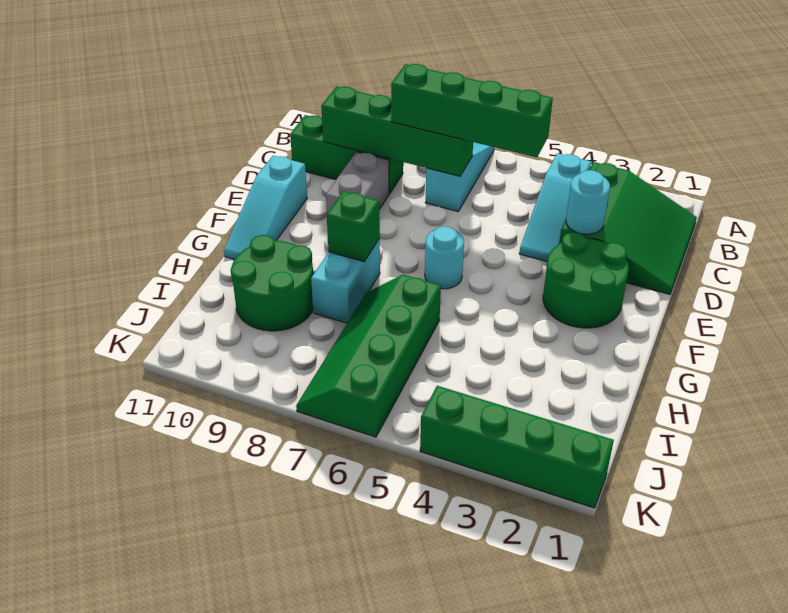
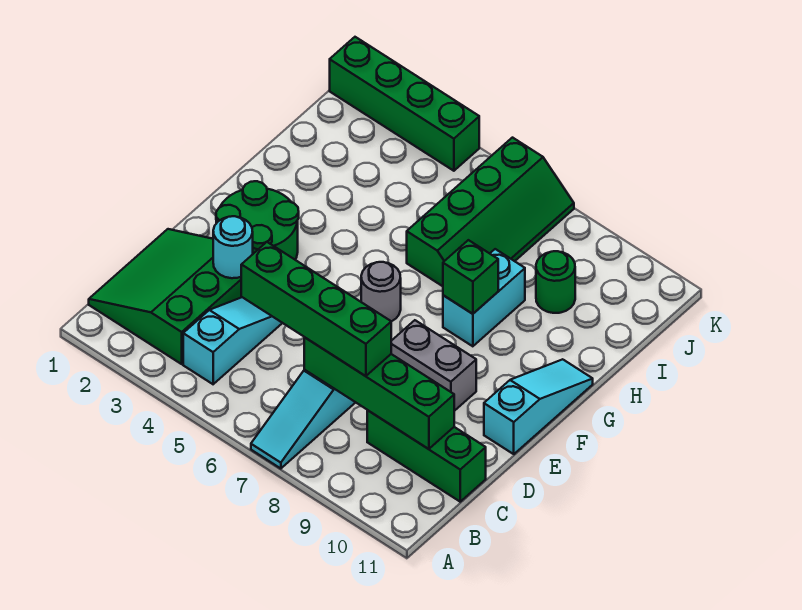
grey 1x2 brick [326,152,389,213] -> grey 1x2 brick turned to [391,320,476,411]
cyan 1x1 round brick [425,226,464,289] -> grey 1x1 round brick [361,262,401,322]
green 2x2 round brick [231,235,313,331] -> green 1x1 round brick [536,251,575,313]

